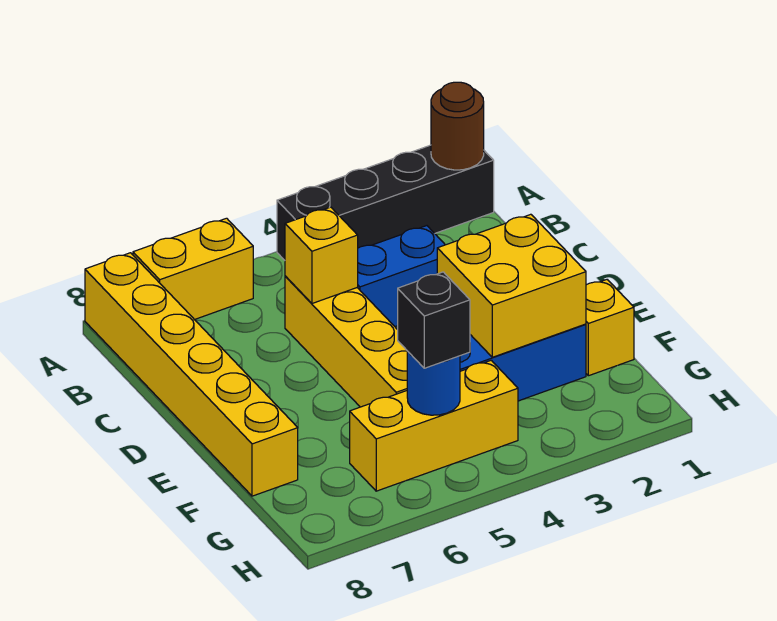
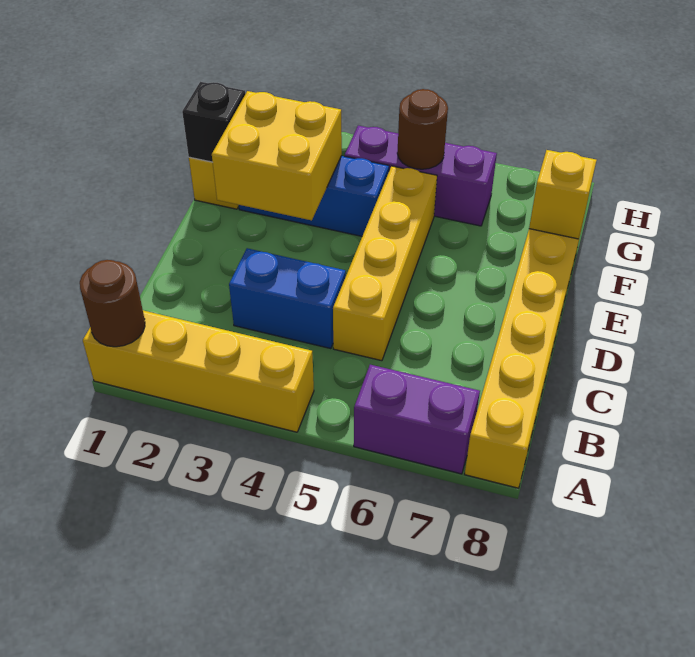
black 1x4 brick [277,145,494,260] -> yellow 1x4 brick [83,310,314,432]
yellow 1x2 brick [133,218,253,320] -> purple 1x2 brick [354,365,480,474]
yellow 1x1 brick [285,207,358,303] -> yellow 1x1 brick moved to [529,150,597,239]
yellow 1x3 brick [350,360,518,491] -> purple 1x3 brick [345,126,497,226]
blue 1x1 round brick [407,351,460,415] -> brown 1x1 round brick [397,89,448,169]
black 1x1 brick [398,272,470,368] -> black 1x1 brick moved to [182,82,245,162]

